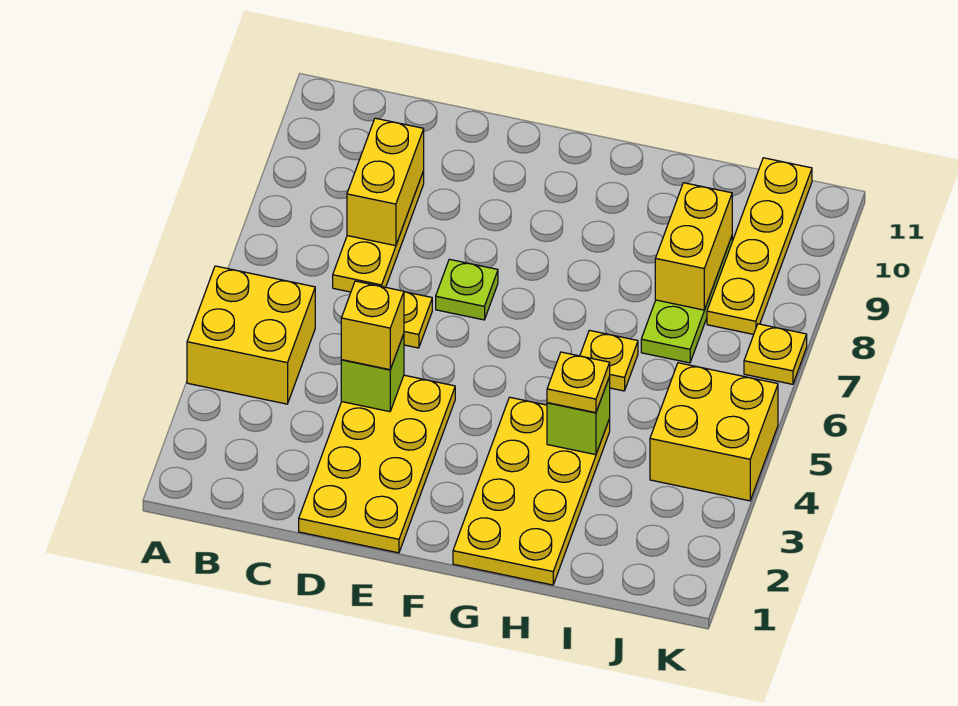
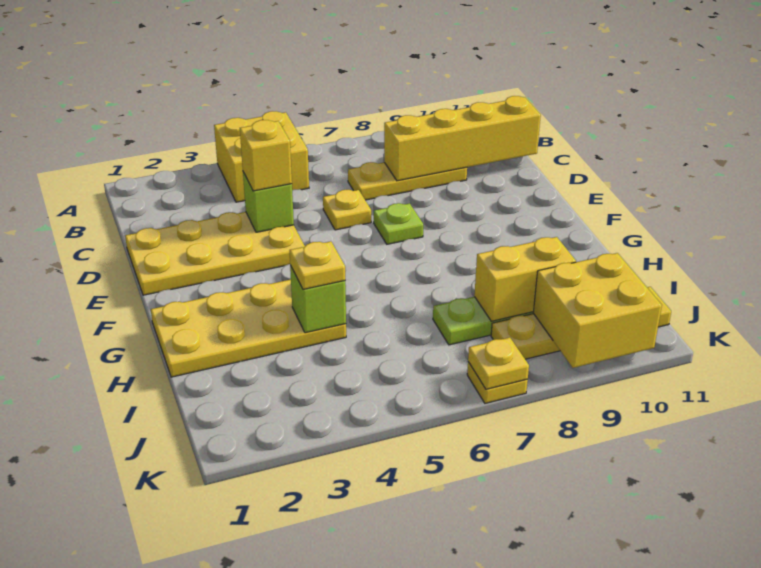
yellow 1x2 brick [347,118,424,246] -> yellow 1x4 brick [384,96,541,181]
yellow 1x1 plate [580,330,638,391] -> yellow 1x1 plate moved to [468,337,529,389]
yellow 2x2 brick [650,363,778,501] -> yellow 2x2 brick moved to [533,253,662,368]

